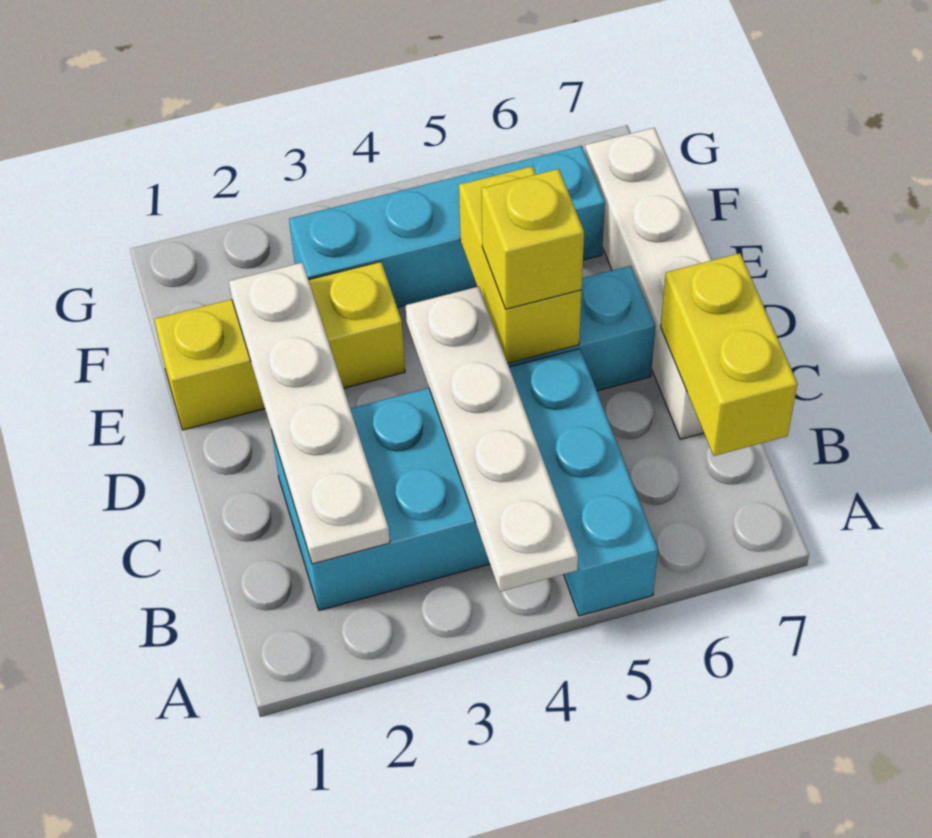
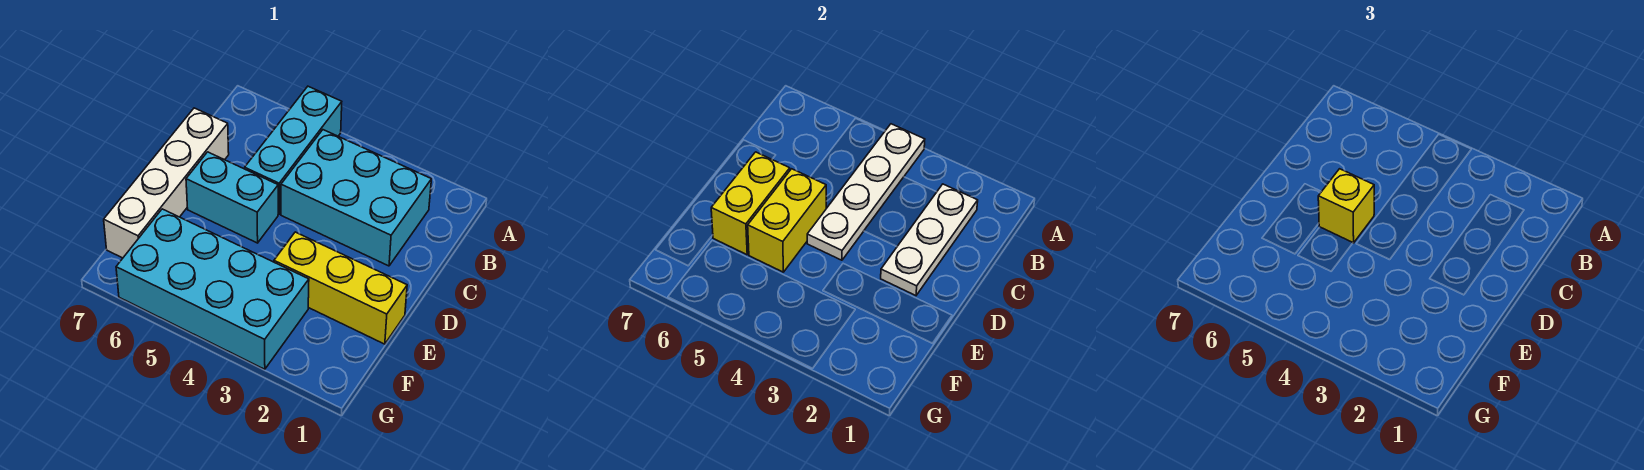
white 1x4 plate [229,262,390,564] -> white 1x3 plate [881,184,978,296]
yellow 1x2 brick [661,253,797,456] -> yellow 1x2 brick moved to [711,152,790,255]
cyan 1x4 brick [289,146,605,308] -> cyan 2x4 brick [116,209,309,369]

